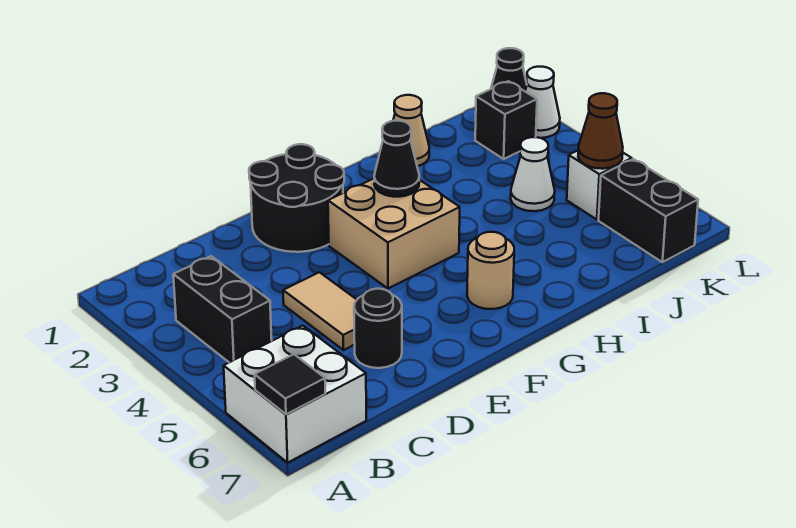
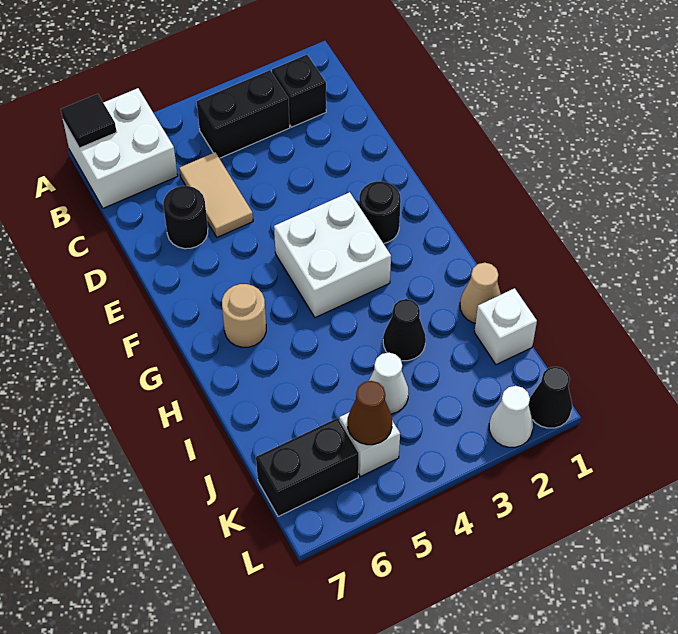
tan 1x2 tile [283,272,357,350] -> tan 1x2 tile turned to [179,152,253,237]
black 2x2 round brick [249,144,344,252] -> black 1x1 round brick [359,181,401,243]
tan 2x2 brick [328,179,460,289] -> white 2x2 brick [274,192,391,318]
black 1x1 cone [374,121,419,197] -> black 1x1 cone moved to [383,299,426,361]
none -> white 1x1 brick [474,288,537,365]
black 1x1 brick [475,81,537,159] -> black 1x1 brick moved to [272,55,326,127]

